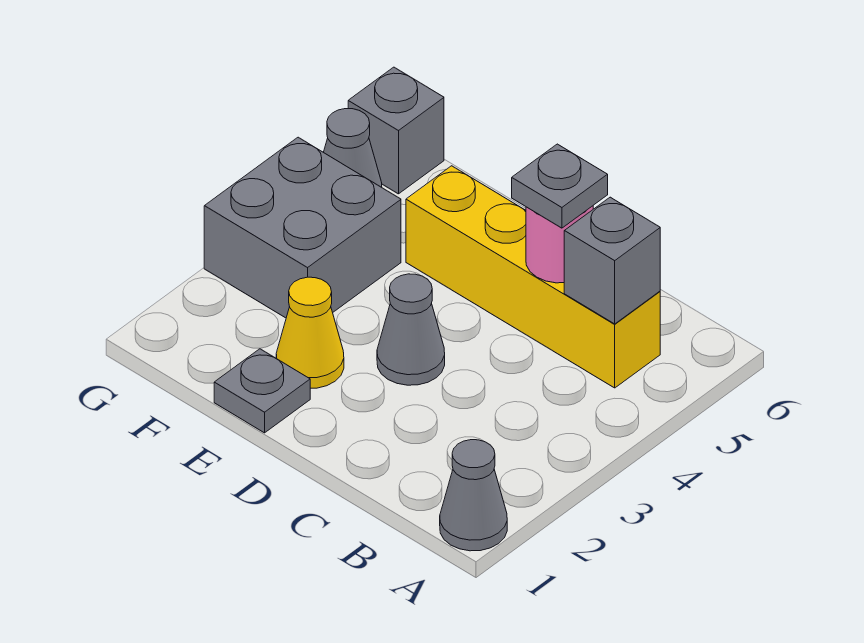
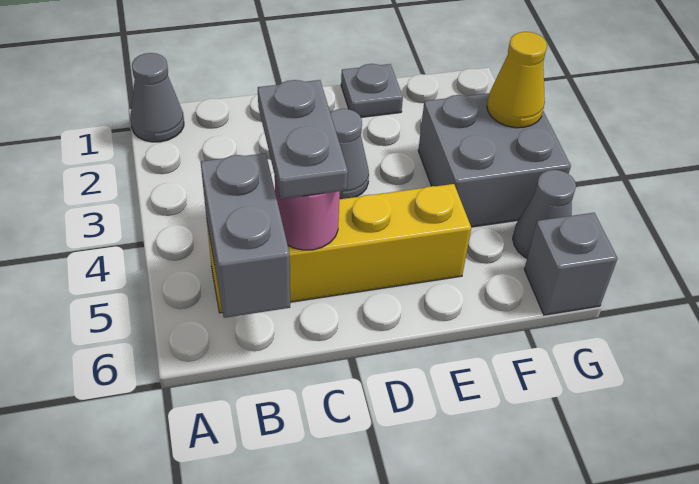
grey 1x1 brick [564,197,660,324] -> grey 1x2 brick [201,153,290,318]
grey 1x1 plate [512,144,608,228] -> grey 1x2 plate [258,80,348,199]
yellow 1x1 cone [276,277,344,388] -> yellow 1x1 cone moved to [487,32,547,128]

